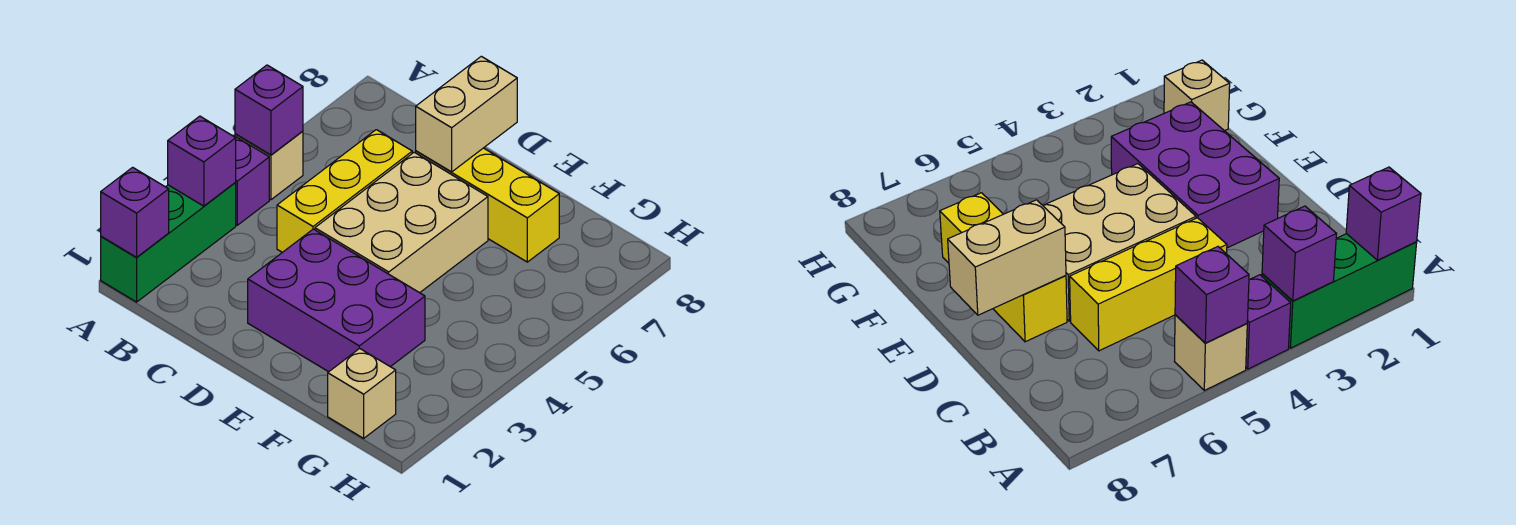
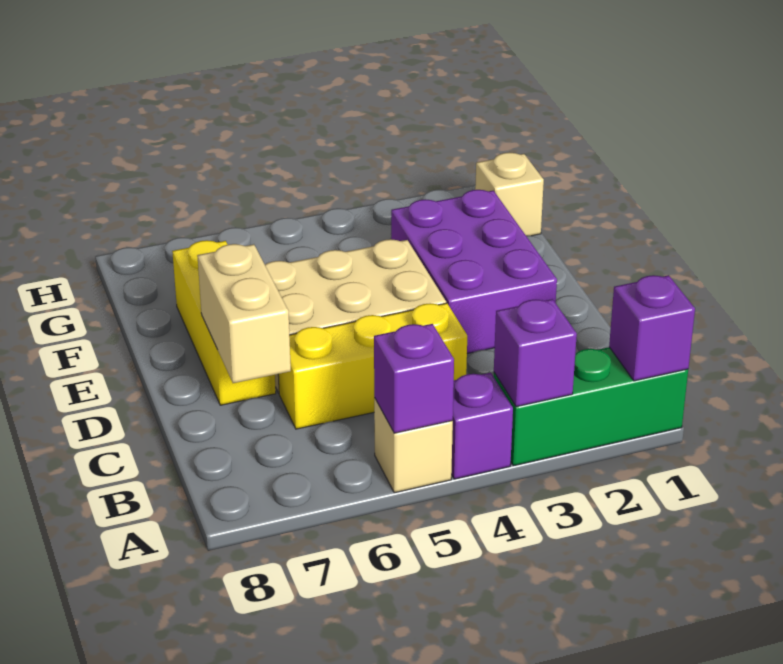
tan 1x2 brick [416,56,517,172] -> tan 1x2 brick turned to [197,244,291,383]

